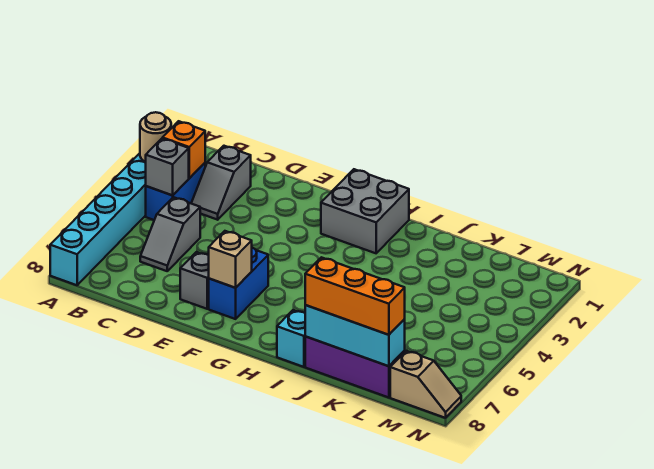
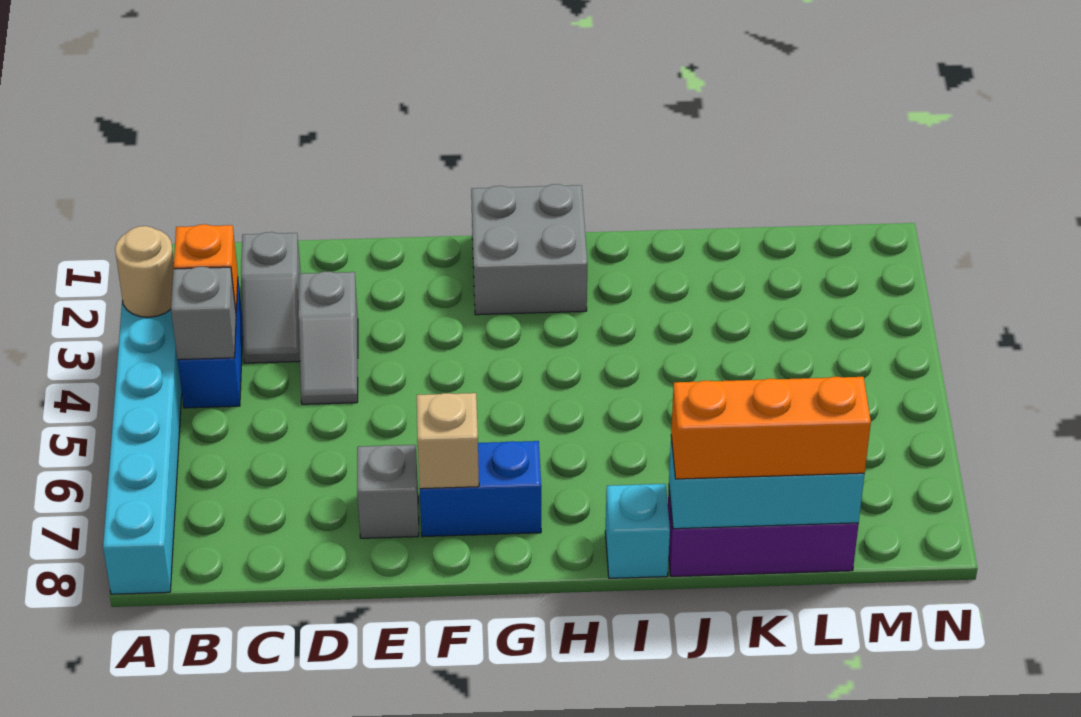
grey 1x2 slope [140,197,200,271] -> grey 1x2 slope moved to [298,272,358,404]
blue 1x2 brick [209,248,268,319] -> blue 1x2 brick turned to [420,441,541,537]
tan 1x2 slope [390,351,461,418] -> none

